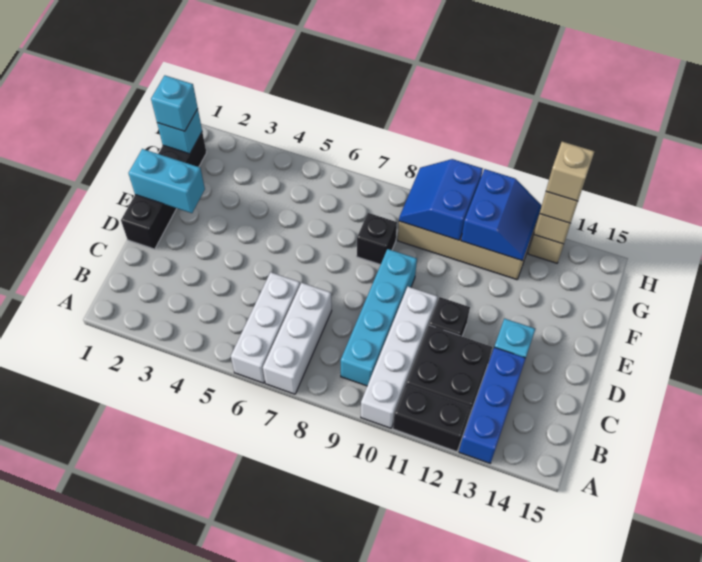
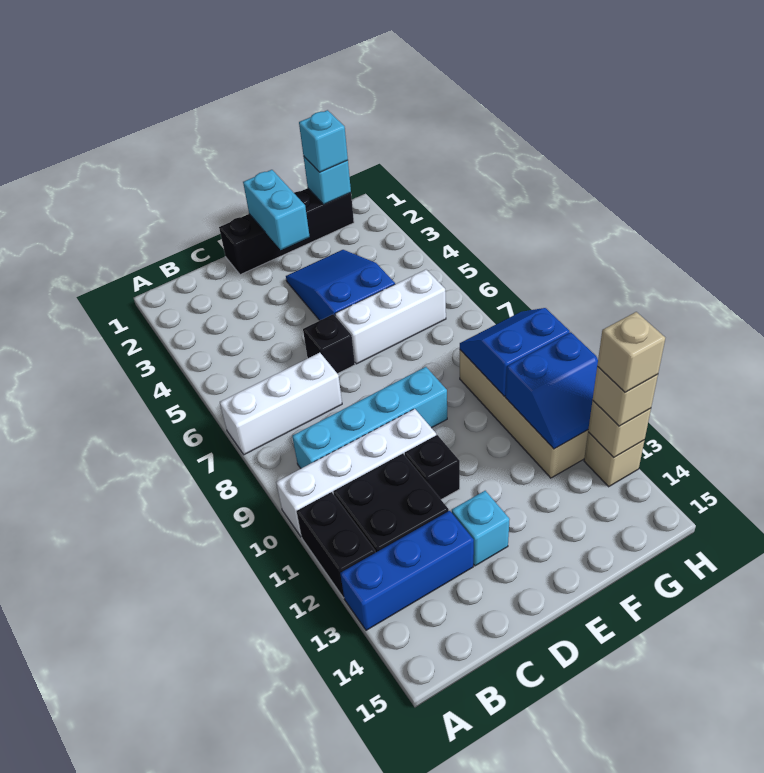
white 1x3 brick [231,272,300,383] -> white 1x3 brick moved to [335,270,446,364]
none -> blue 2x3 slope [286,250,395,320]
black 1x1 brick [357,213,397,265] -> black 1x1 brick moved to [303,314,355,374]

